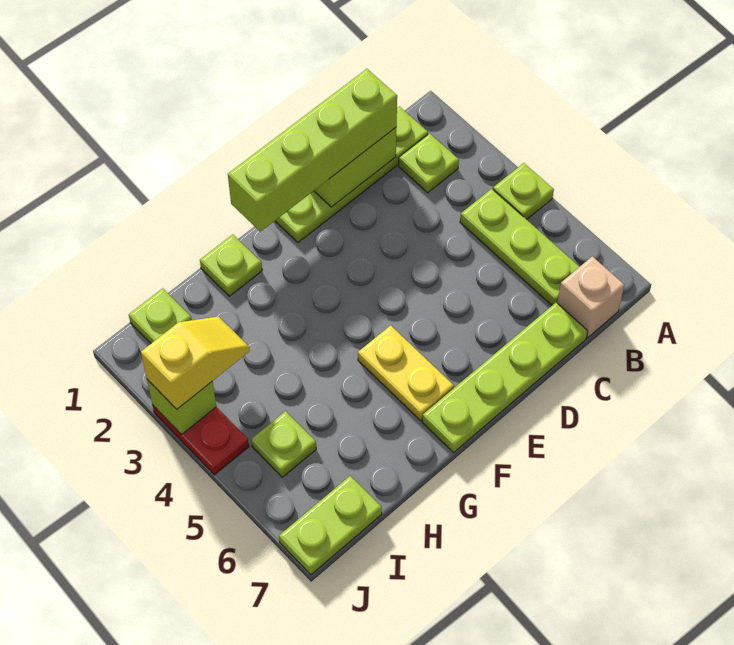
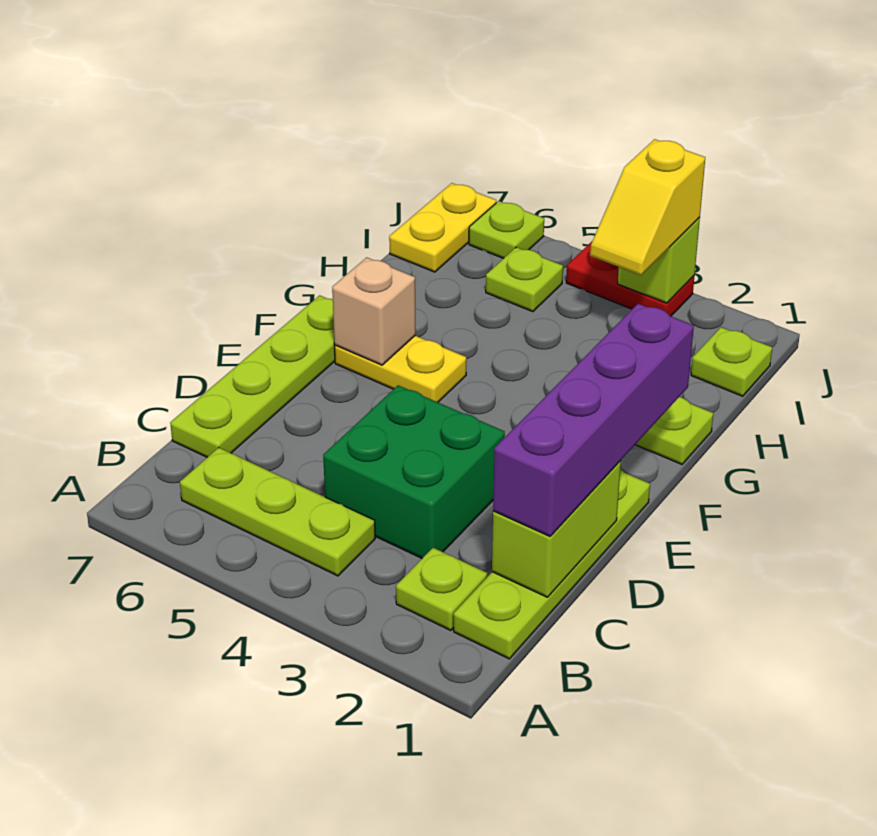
lime 1x1 plate [493,163,554,220] -> lime 1x1 plate moved to [469,201,544,258]
tan 1x1 brick [557,256,624,338] -> tan 1x1 brick moved to [332,258,416,365]
lime 1x4 brick [228,69,397,232] -> purple 1x4 brick [493,304,694,536]
none -> green 2x2 brick [323,385,505,558]
lime 1x2 plate [279,476,382,575] -> yellow 1x2 plate [389,183,496,272]

